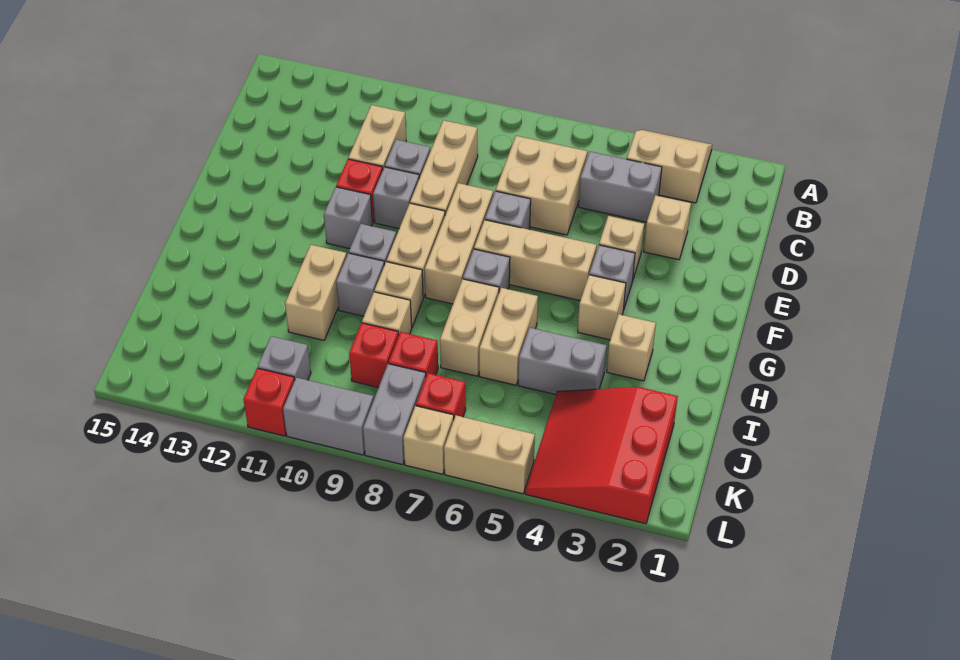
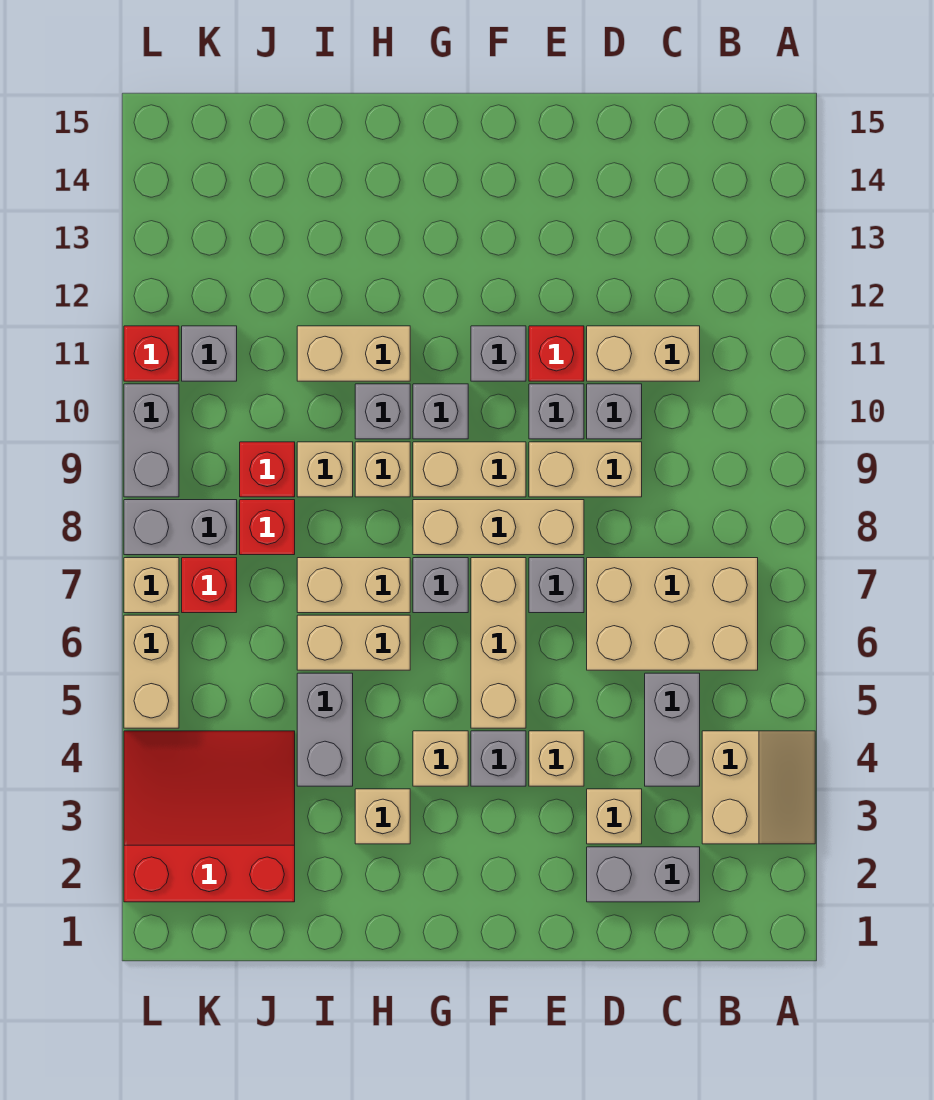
none -> grey 1x2 brick [587,847,700,902]
tan 2x2 brick [496,136,587,235] -> tan 2x3 brick [587,558,758,670]
tan 1x3 brick [410,120,478,215] -> tan 1x2 brick [529,442,642,497]

